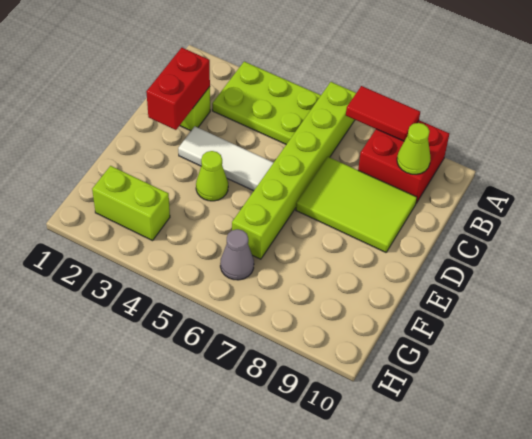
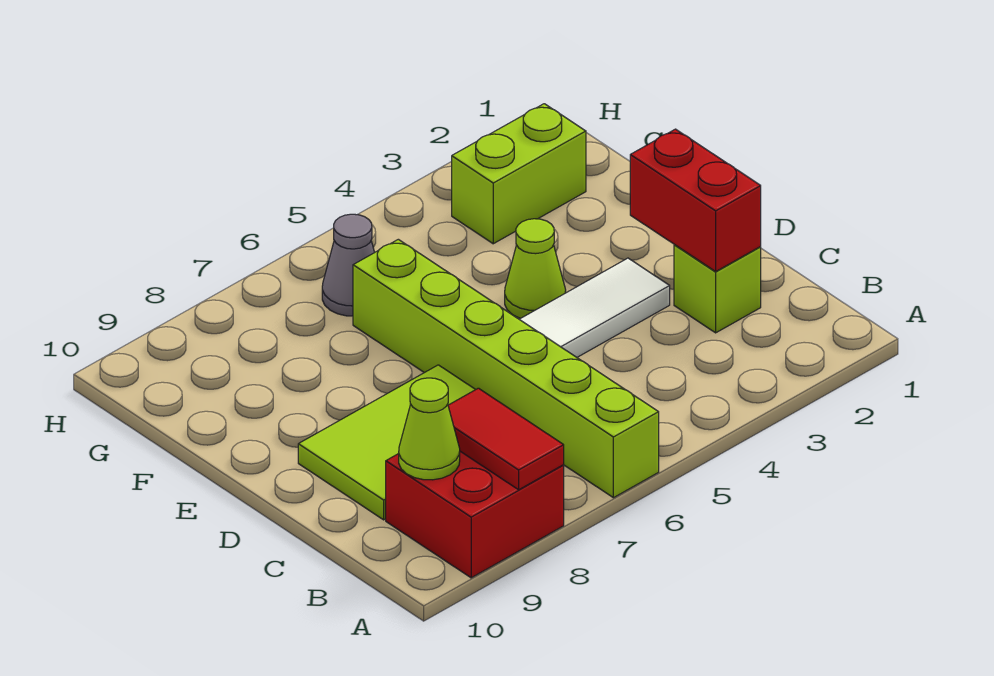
lime 2x3 plate [212,62,321,144] -> none
red 1x2 tile [346,86,420,141] -> red 1x2 tile turned to [448,388,564,490]

